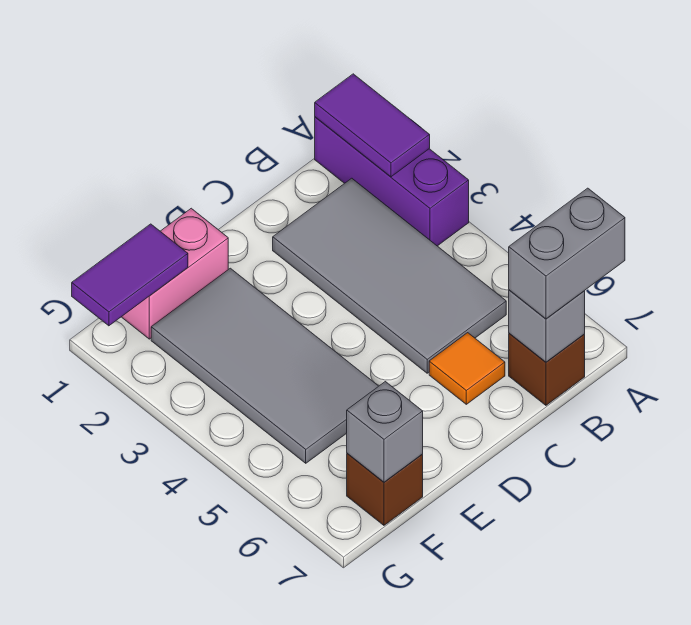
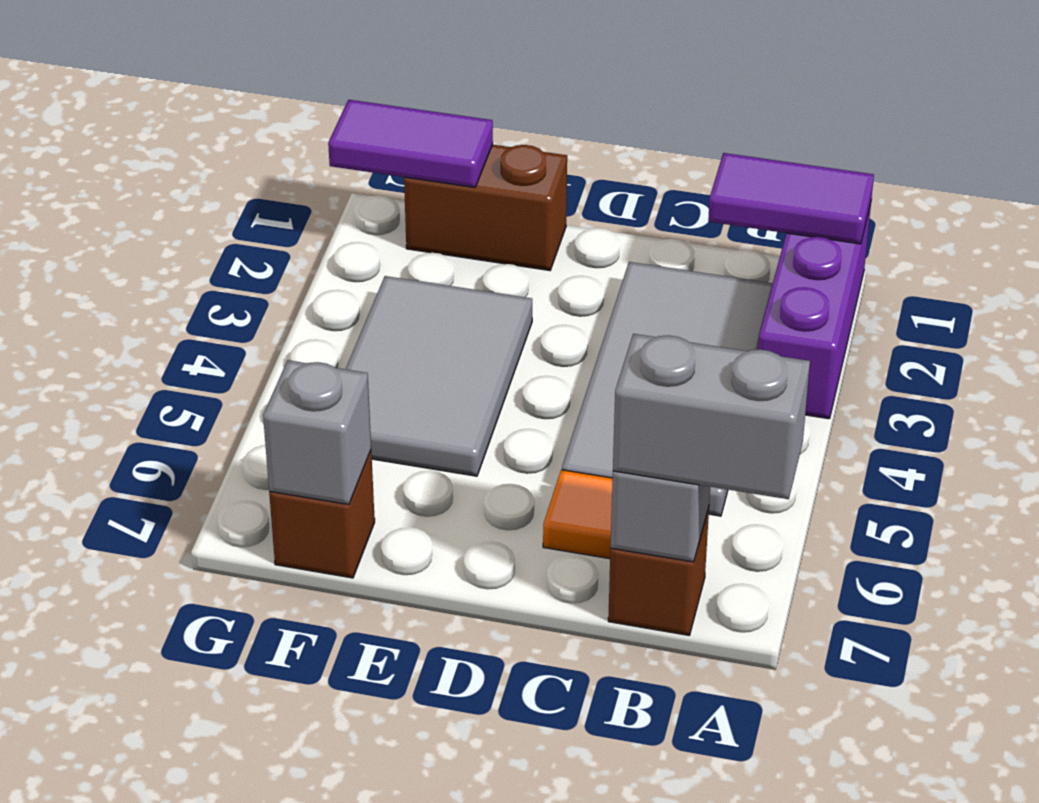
purple 1x2 tile [315,74,430,177] -> purple 1x2 tile turned to [708,153,874,244]
pink 1x2 brick [122,208,228,339] -> brown 1x2 brick [404,145,567,271]
grey 2x4 tile [151,268,378,463] -> grey 2x3 tile [346,276,532,476]

